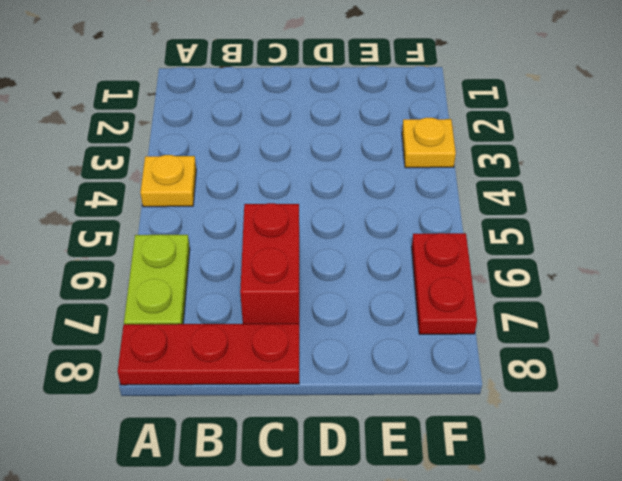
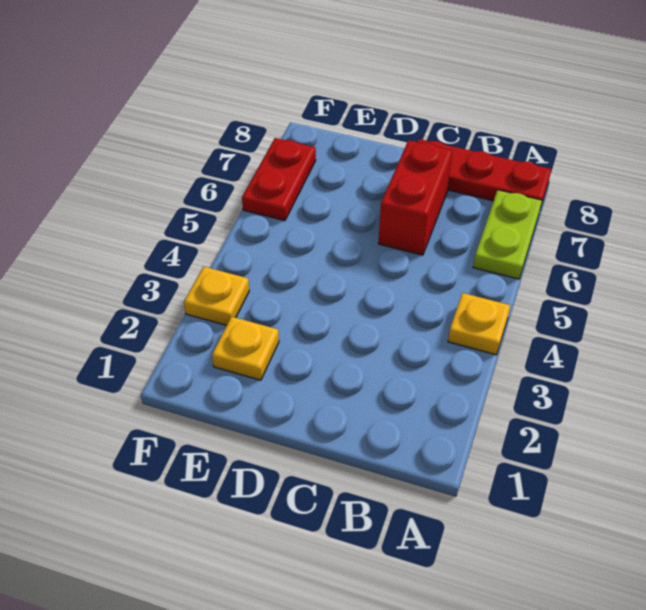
none -> yellow 1x1 plate [212,317,279,380]

